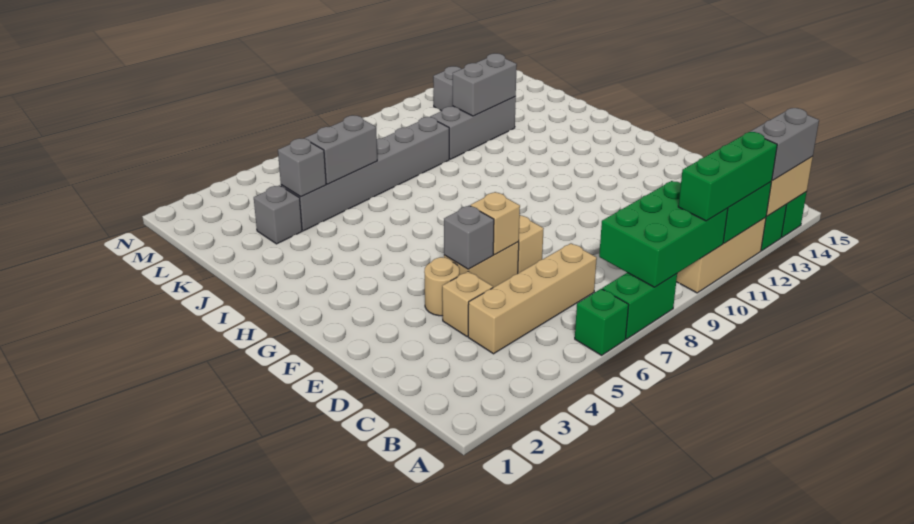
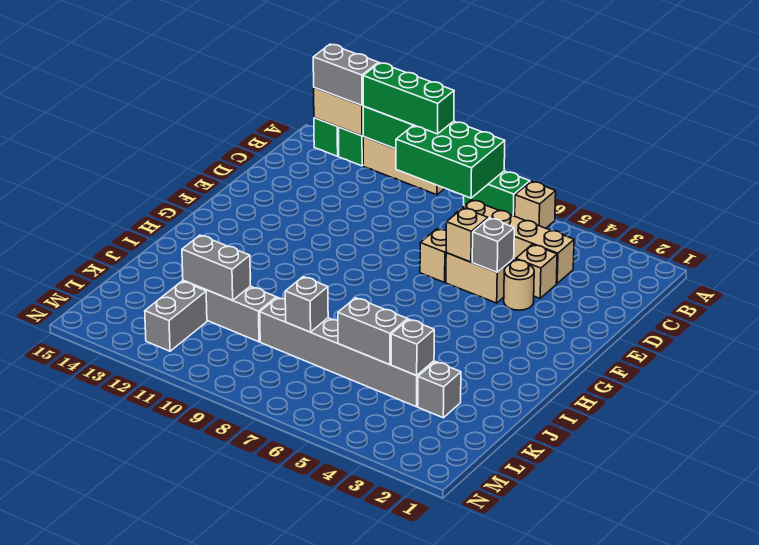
green 1x1 brick [575,289,629,355] -> tan 1x1 brick [515,181,556,228]
none -> grey 1x1 brick [285,277,328,332]

